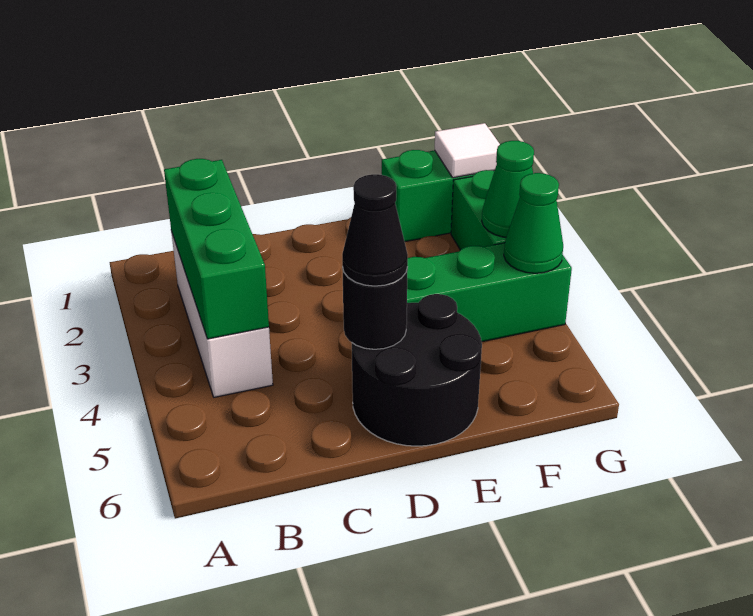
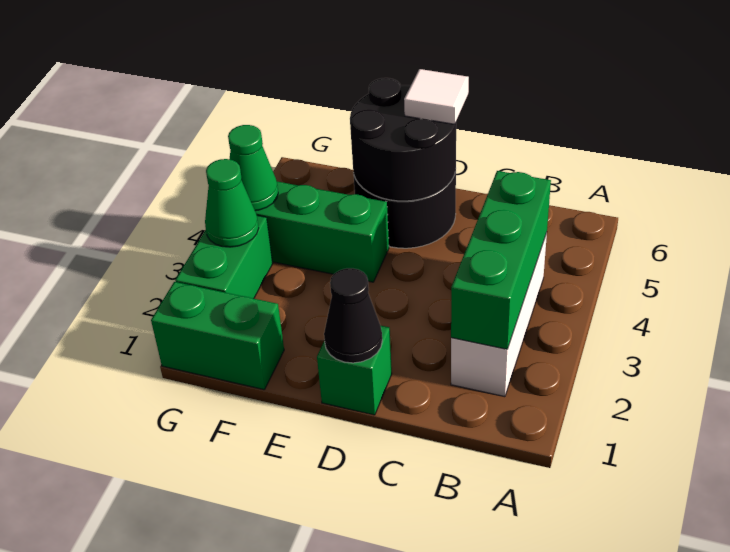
none -> green 1x1 brick [317,325,392,415]
black 1x1 round brick [342,267,408,349] -> black 2x2 round brick [350,78,456,201]
black 1x1 cone [342,174,408,286] -> black 1x1 cone moved to [324,268,382,363]
white 1x1 tile [435,123,500,178] -> white 1x1 tile moved to [404,69,469,124]

